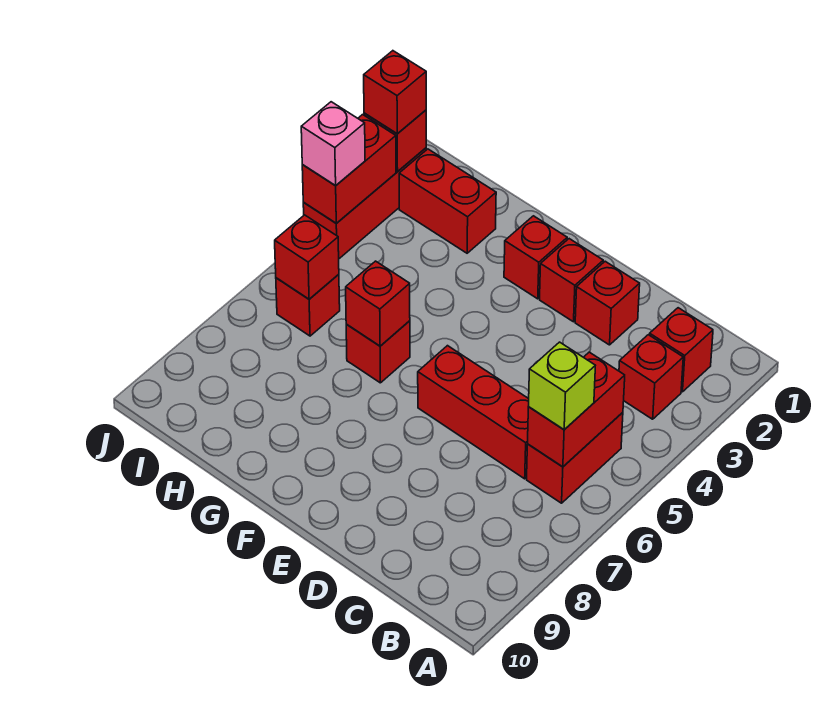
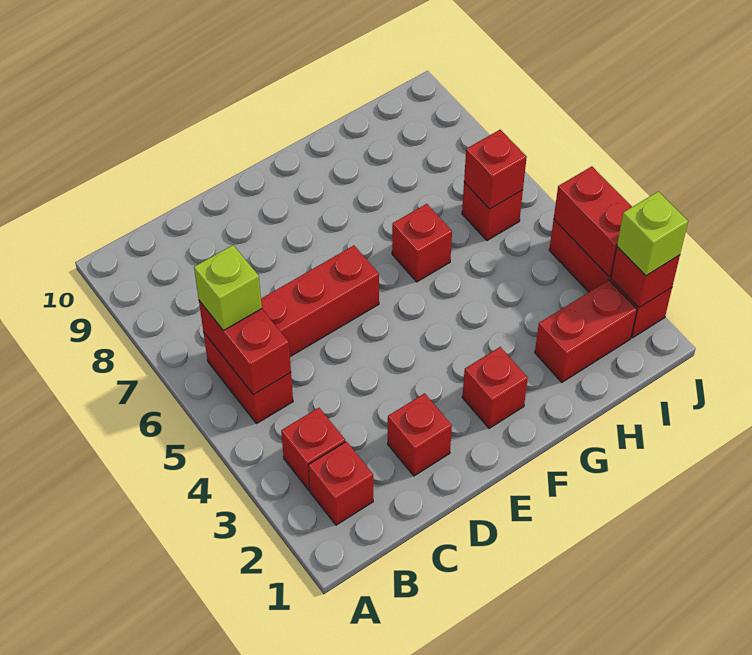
red 1x1 brick [540,239,603,322] -> none
red 1x1 brick [346,261,410,346] -> none
red 1x1 brick [364,51,426,133] -> lime 1x1 brick [617,192,688,276]
pink 1x1 brick [301,102,365,186] -> none

